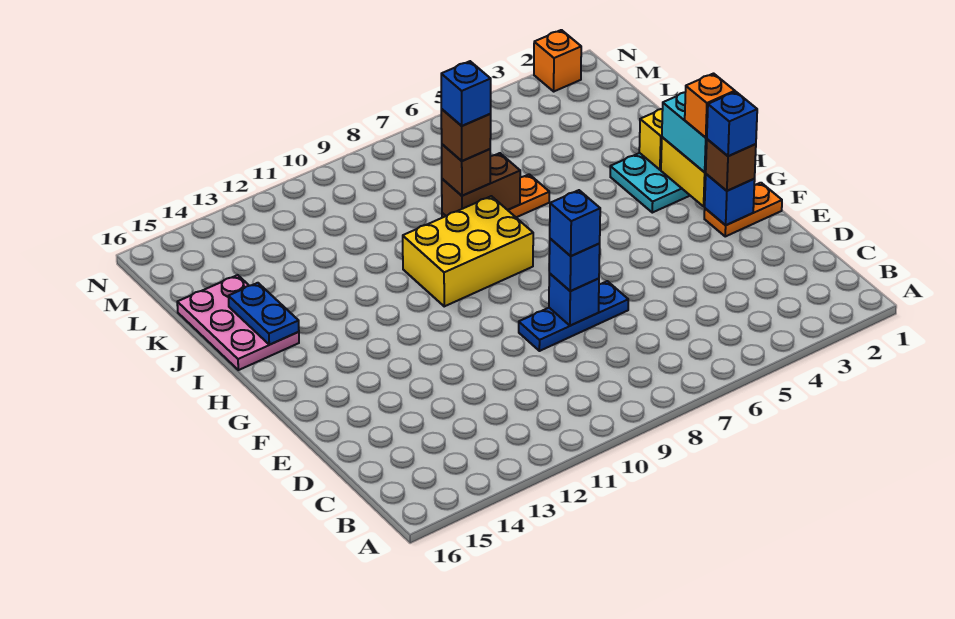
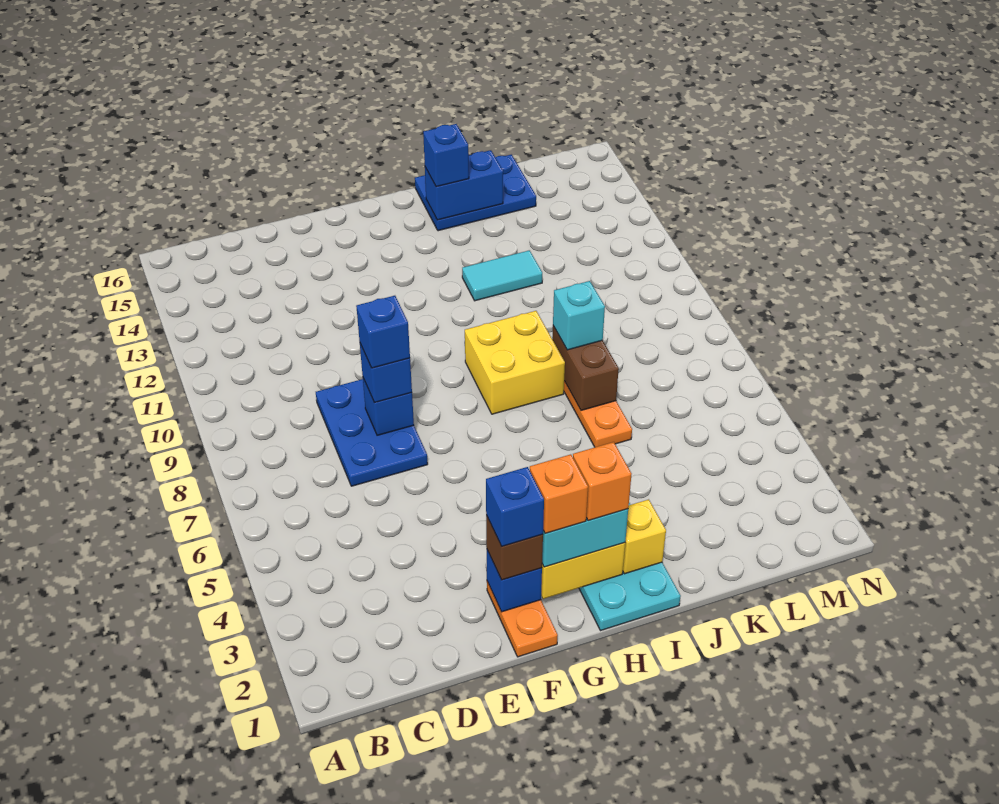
blue 1x3 plate [519,281,628,351] -> blue 2x3 plate [316,379,428,486]
yellow 2x3 brick [403,196,533,306] -> yellow 2x2 brick [465,311,565,414]
none -> cyan 1x2 tile [462,250,542,301]
pink 2x3 plate [177,275,299,370] -> blue 2x3 plate [415,155,536,231]
blue 1x2 plate [228,283,299,345] -> blue 1x2 brick [425,150,503,220]
brown 1x1 brick [442,144,490,196] -> cyan 1x1 brick [553,281,605,350]
brown 1x1 brick [441,109,491,161] -> none
blue 1x1 brick [441,61,491,126] -> blue 1x1 brick moved to [423,124,469,187]
orange 1x1 brick [534,30,581,91] -> orange 1x1 brick moved to [573,442,631,521]

